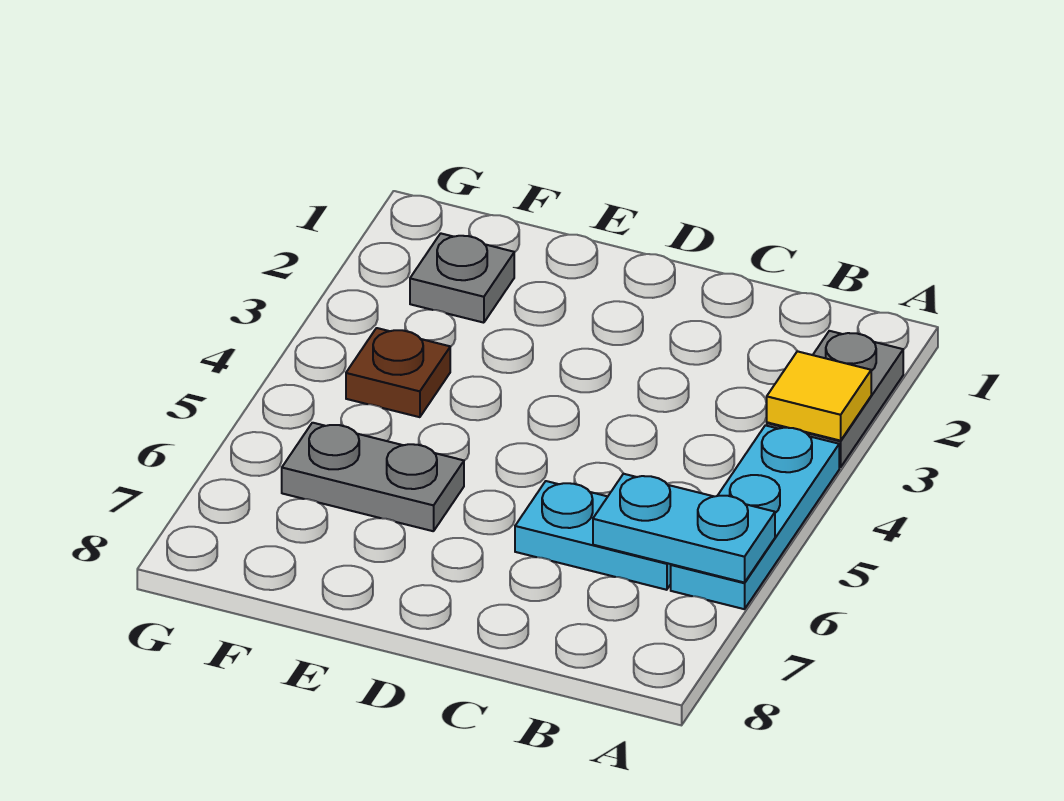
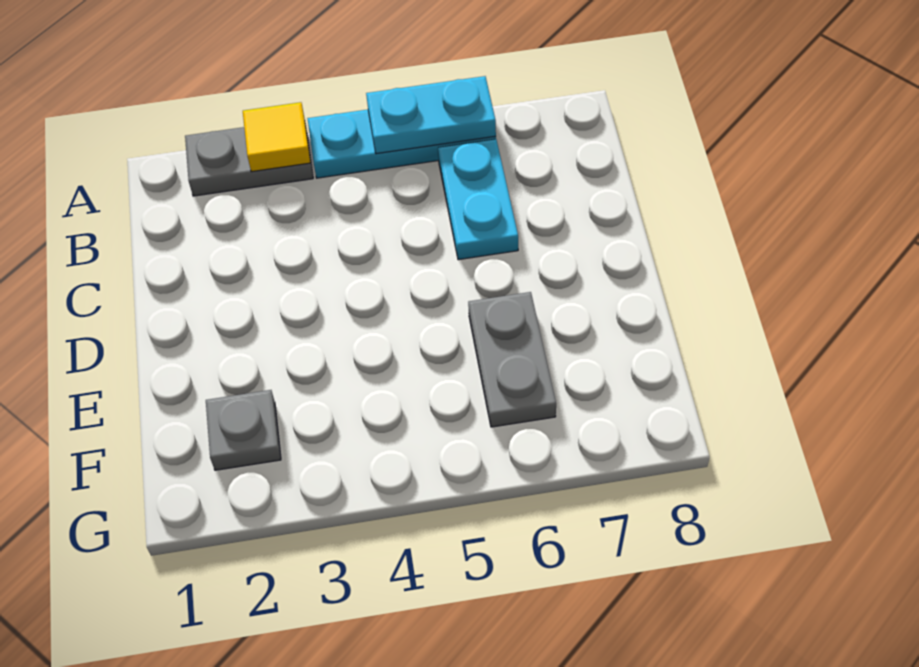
cyan 1x2 plate [593,474,775,583] -> cyan 1x2 plate turned to [366,76,496,154]
brown 1x1 plate [346,328,450,417] -> none

